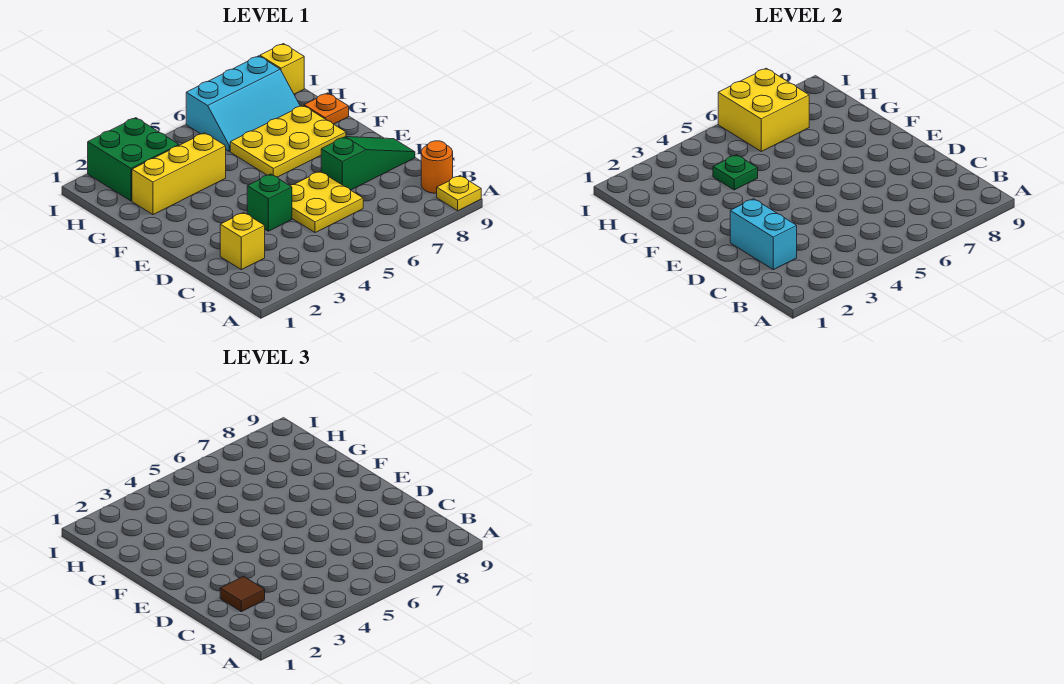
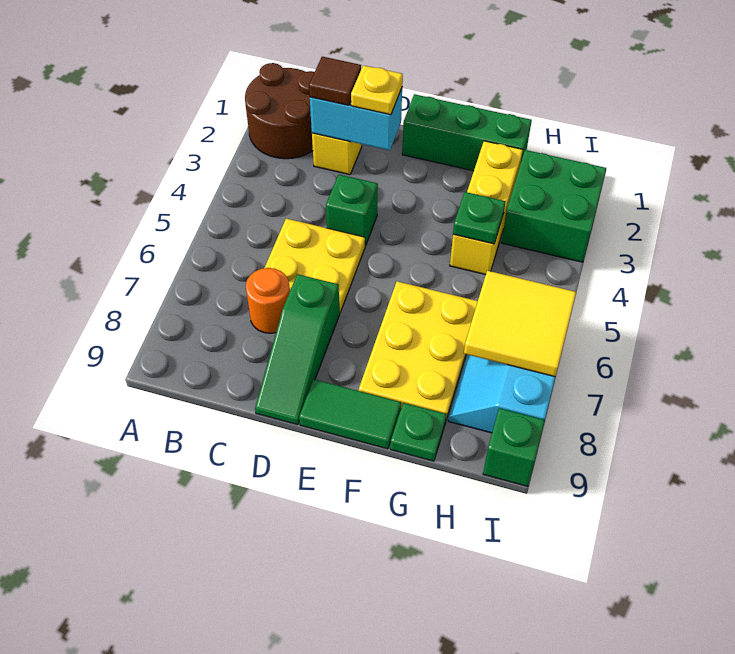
none -> brown 2x2 round brick [245,63,314,159]
yellow 1x1 plate [437,176,481,211] -> yellow 1x1 plate moved to [351,65,403,115]
orange 1x1 round brick [421,141,453,193] -> orange 1x1 round brick moved to [246,268,290,333]
none -> green 1x3 brick [402,94,532,171]
none -> green 1x2 tile [299,379,401,449]
orange 1x1 plate [304,93,349,124] -> green 1x1 plate [390,403,447,461]
yellow 2x2 brick [718,68,809,151] -> yellow 2x2 tile [464,271,576,377]
yellow 1x1 brick [260,44,304,94] -> green 1x1 brick [483,408,545,486]

